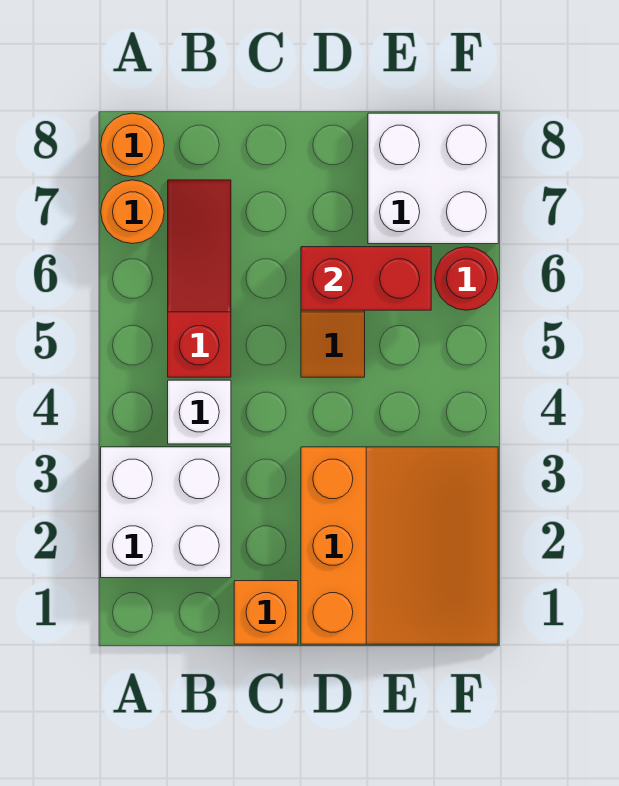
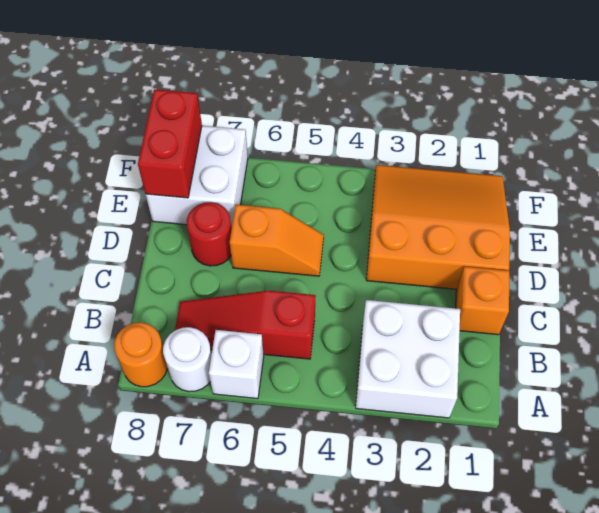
orange 1x1 round brick [101,180,164,244] -> white 1x1 round brick [163,327,212,392]
white 1x1 brick [168,380,231,444] -> white 1x1 brick moved to [209,330,264,399]
red 1x2 brick [301,247,431,310] -> red 1x2 brick moved to [138,89,202,198]
red 1x1 round brick [435,247,498,310] -> red 1x1 round brick moved to [187,202,232,266]

